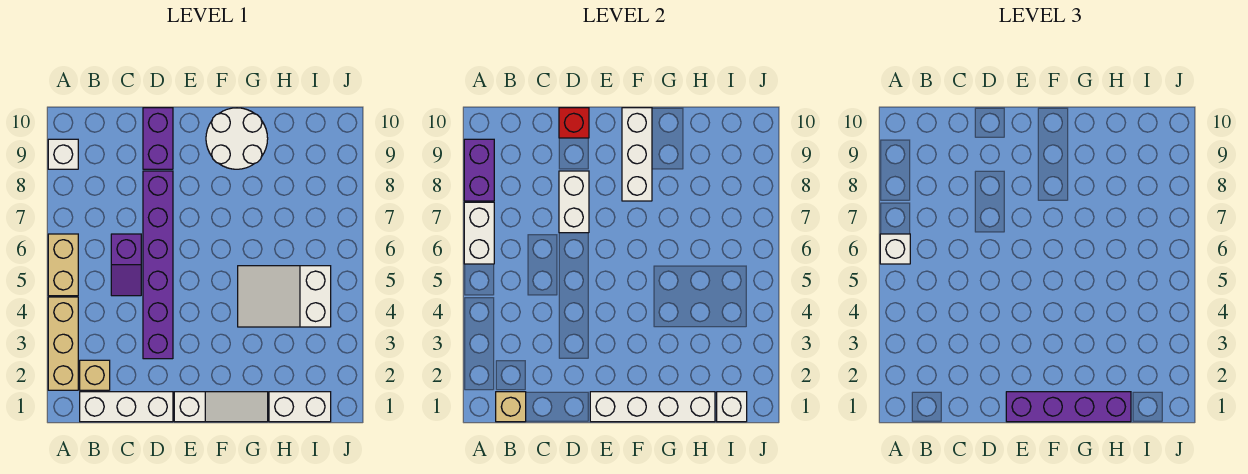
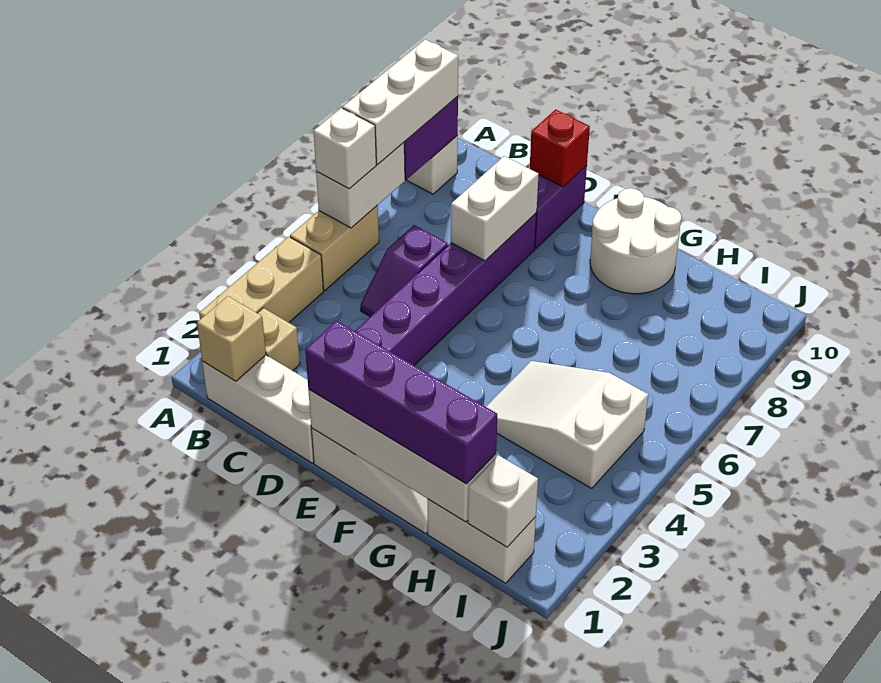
white 1x3 brick [622,108,652,201] -> white 1x3 brick moved to [343,39,458,164]

